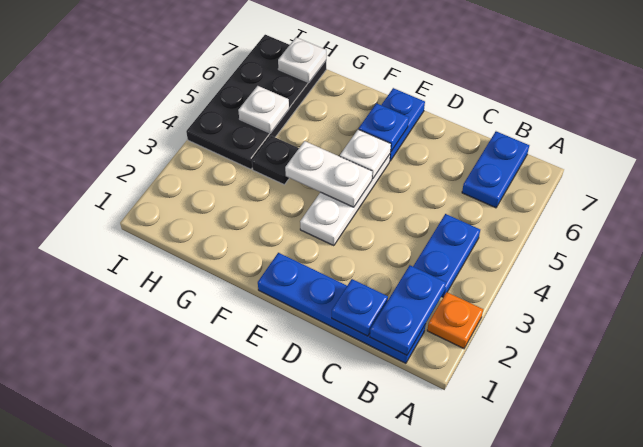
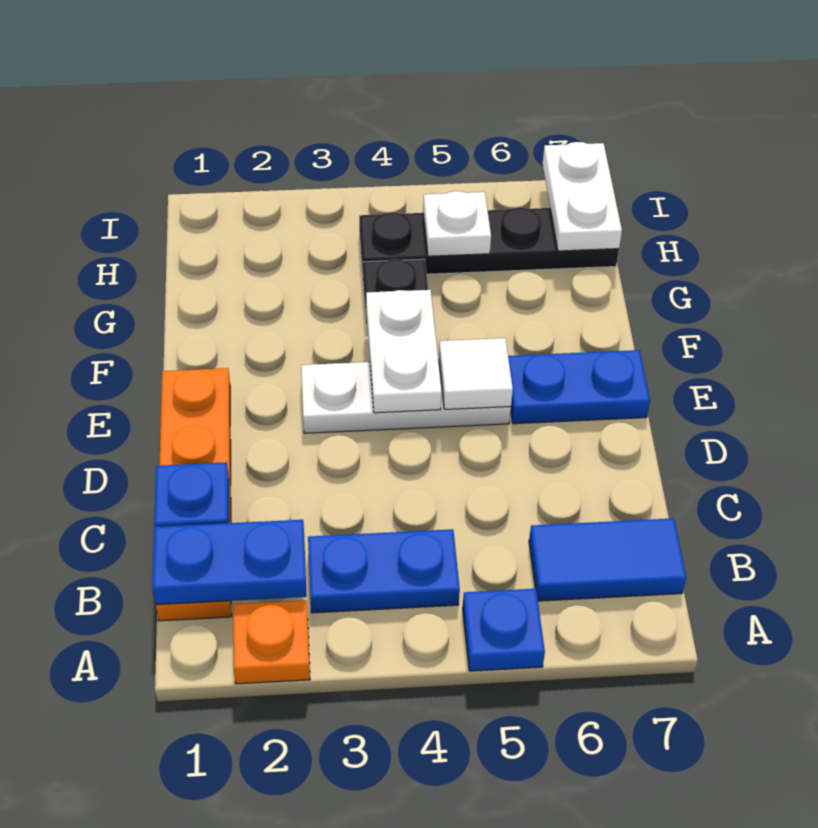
blue 1x4 plate [258,253,426,363] -> orange 1x4 plate [156,368,232,621]
blue 1x2 plate [462,131,529,208] -> blue 1x2 tile [529,518,686,601]
white 1x1 plate [340,129,391,179] -> white 1x1 tile [439,338,513,409]
blue 1x1 plate [359,103,409,152] -> blue 1x1 plate moved to [463,589,545,671]
black 2x4 plate [186,35,326,169] -> black 1x4 plate [359,207,619,274]
white 1x1 plate [278,37,326,83] -> white 1x2 plate [543,142,622,251]

